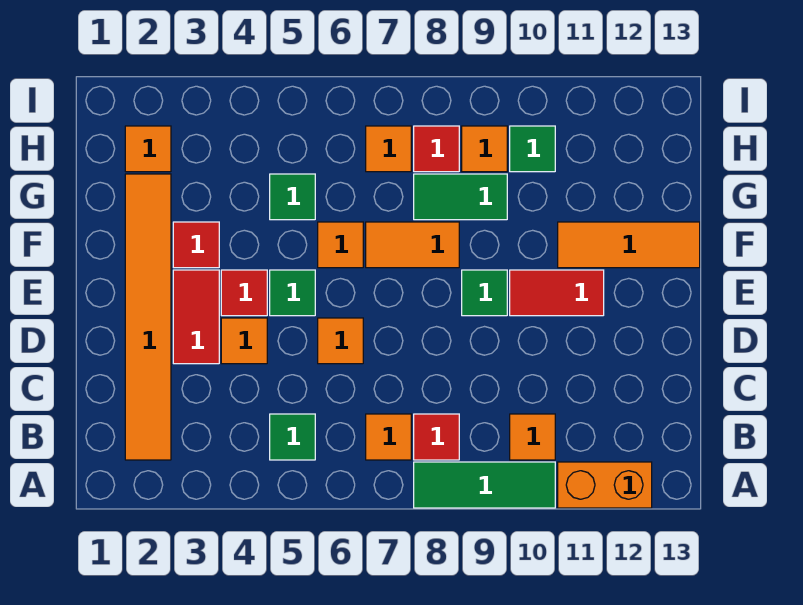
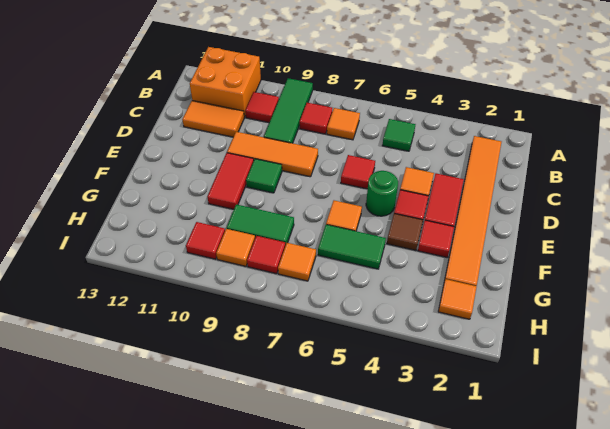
green 1x3 tile [414,462,555,508] -> green 1x3 tile turned to [264,78,313,143]
orange 1x2 brick [558,462,652,508] -> orange 2x2 brick [190,47,261,117]
orange 1x1 tile [510,414,555,460] -> red 1x1 tile [245,92,279,123]
orange 1x1 tile [318,318,363,364] -> red 1x1 tile [341,155,375,189]
green 1x1 tile [270,270,315,316] -> green 1x1 round brick [366,171,398,216]
red 1x2 tile [510,270,604,316] -> red 1x2 tile turned to [208,153,254,209]
none -> brown 1x1 tile [387,214,423,250]
orange 1x2 tile [366,222,459,268] -> orange 1x2 tile moved to [182,101,244,137]
orange 1x3 tile [558,222,700,268] -> orange 1x3 tile moved to [227,132,318,177]
green 1x1 tile [270,174,315,220] -> green 1x2 tile [318,225,386,269]
green 1x1 tile [510,126,555,172] -> red 1x1 tile [186,222,225,259]

